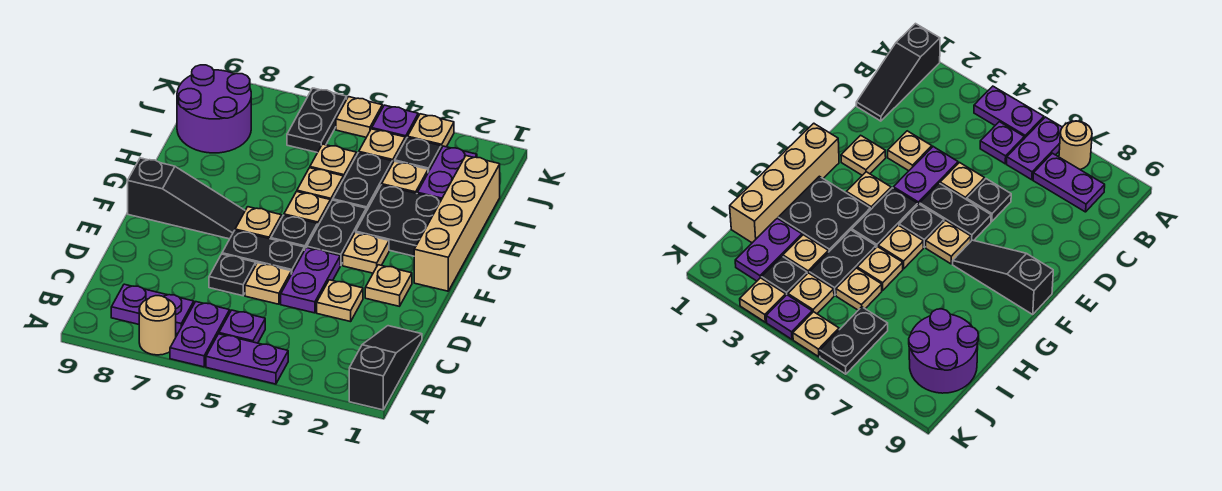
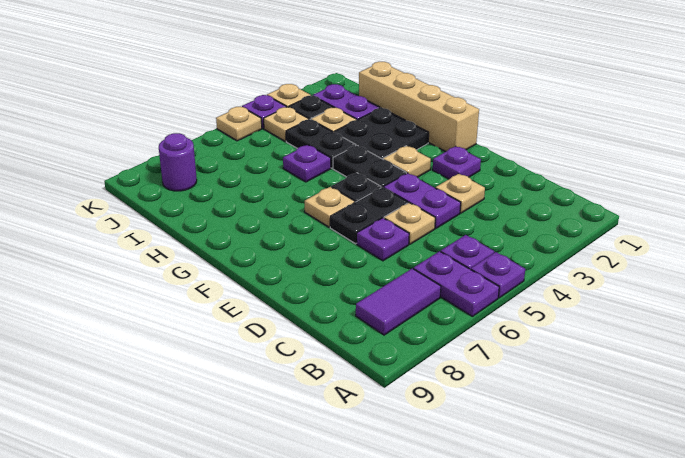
black 1x3 slope [349,326,422,410] -> none
purple 1x2 plate [206,334,288,384] -> purple 1x1 plate [471,252,525,298]
tan 1x1 round brick [139,296,176,355] -> none
purple 1x2 plate [111,284,194,334] -> purple 1x2 tile [356,268,441,335]
black 1x1 plate [209,254,256,296] -> purple 1x1 plate [357,218,409,261]
tan 1x1 plate [365,265,412,306] -> purple 1x1 plate [433,146,481,179]
black 1x3 slope [128,158,245,239] -> none
tan 1x1 plate [284,192,330,227] -> none
tan 1x1 plate [297,168,343,203] -> purple 1x1 plate [283,145,331,182]
tan 1x1 plate [310,144,356,179] -> none
purple 2x2 round brick [177,65,251,153] -> purple 1x1 round brick [159,133,197,191]
black 1x2 plate [287,88,347,153] -> none

